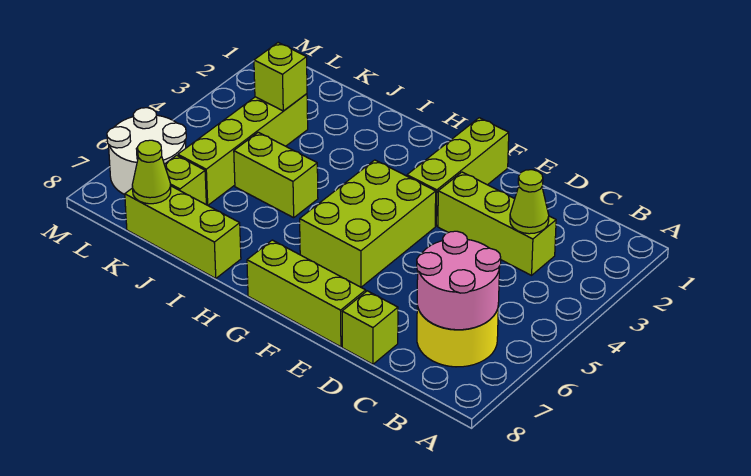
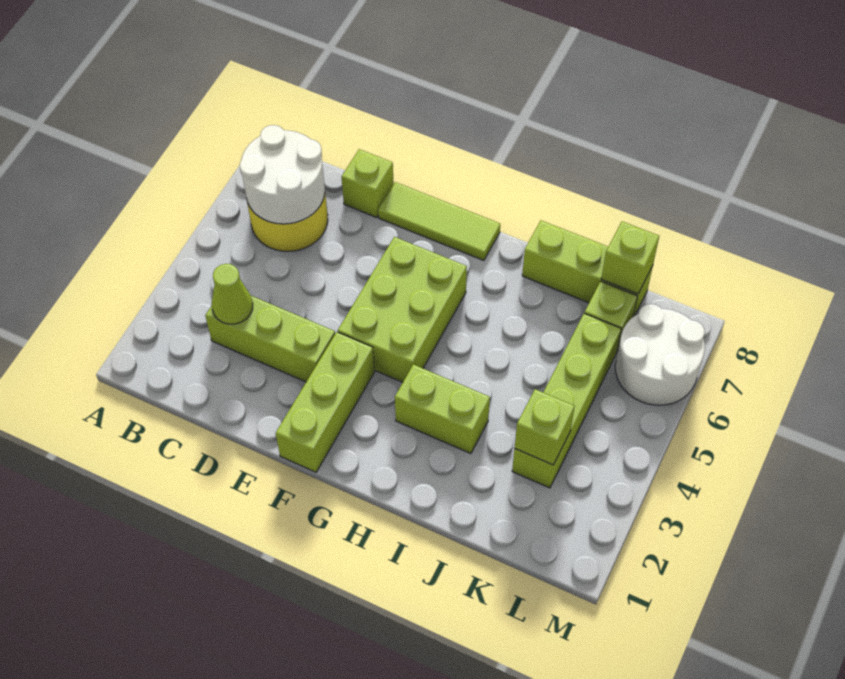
pink 2x2 round brick [417,231,501,330] -> white 2x2 round brick [240,125,325,224]
lime 1x3 brick [247,240,366,347] -> lime 1x3 tile [378,182,500,261]
lime 1x2 brick [234,132,318,218] -> lime 1x2 brick moved to [395,364,490,454]
lime 1x1 cone [132,140,171,204] -> lime 1x1 brick [601,222,659,294]

